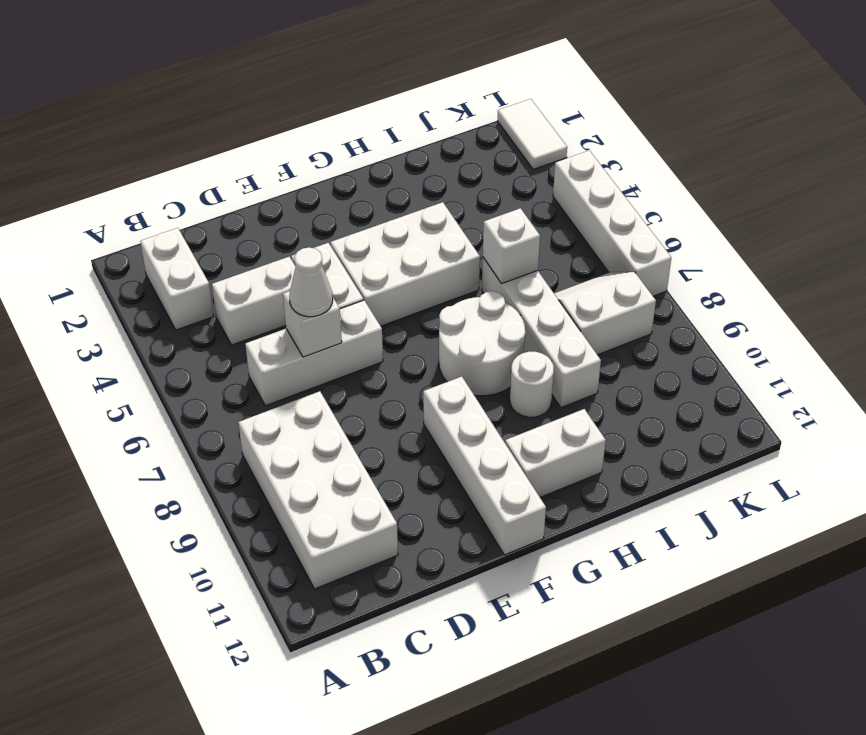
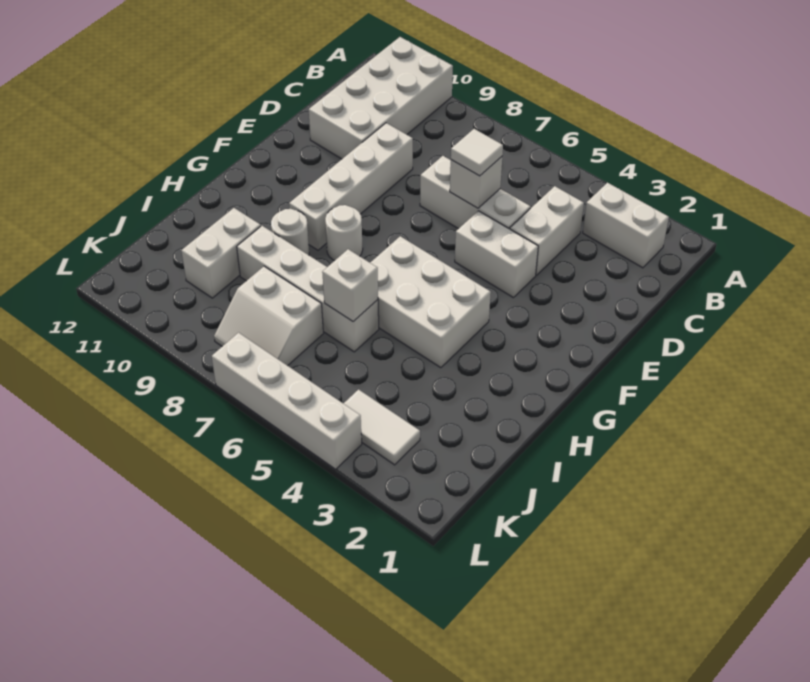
white 2x4 brick [238,391,398,589] -> white 2x4 brick turned to [309,37,453,159]
white 1x3 brick [245,300,383,406] -> white 1x3 brick turned to [420,156,531,229]
white 1x1 cone [289,247,333,317] -> white 1x1 tile [451,129,503,176]
white 2x3 brick [330,202,480,326] -> white 2x3 brick turned to [370,236,491,368]
white 1x4 brick [423,377,546,555] -> white 1x4 brick turned to [289,123,413,250]
white 2x2 round brick [439,291,525,396] -> white 1x1 round brick [325,205,363,261]
white 1x2 brick [505,409,606,497] -> white 1x2 brick moved to [181,208,261,298]
white 2x2 slope [554,272,656,355] -> white 2x2 slope turned to [214,266,323,366]
white 1x2 tile [498,99,567,170] -> white 1x2 tile moved to [343,390,420,465]

